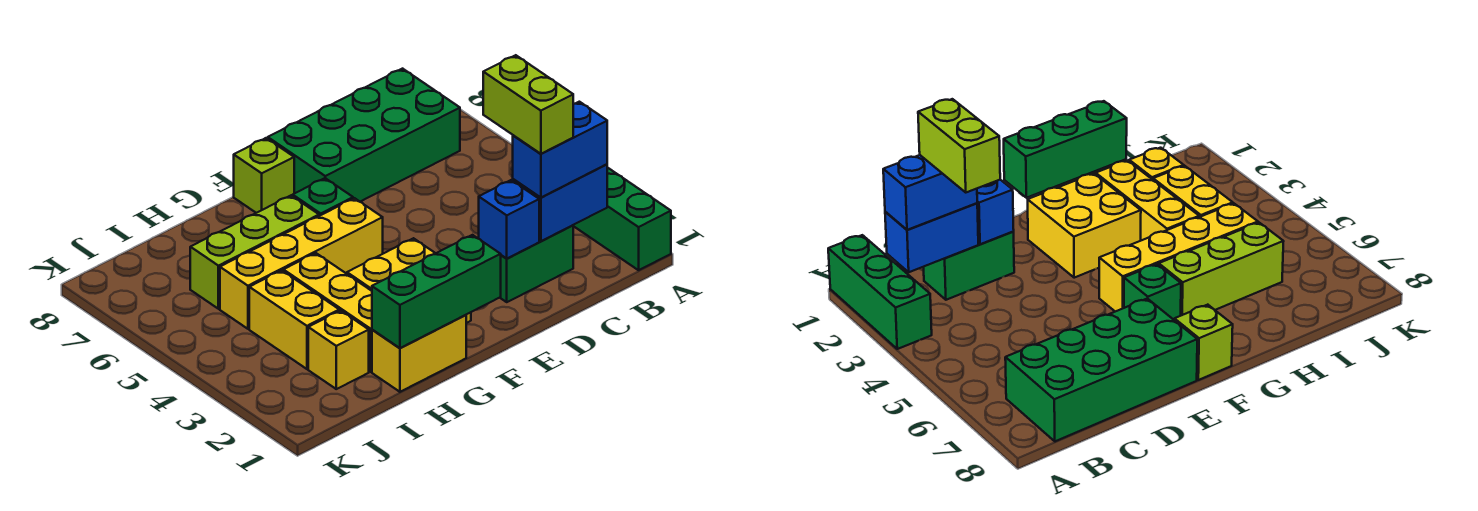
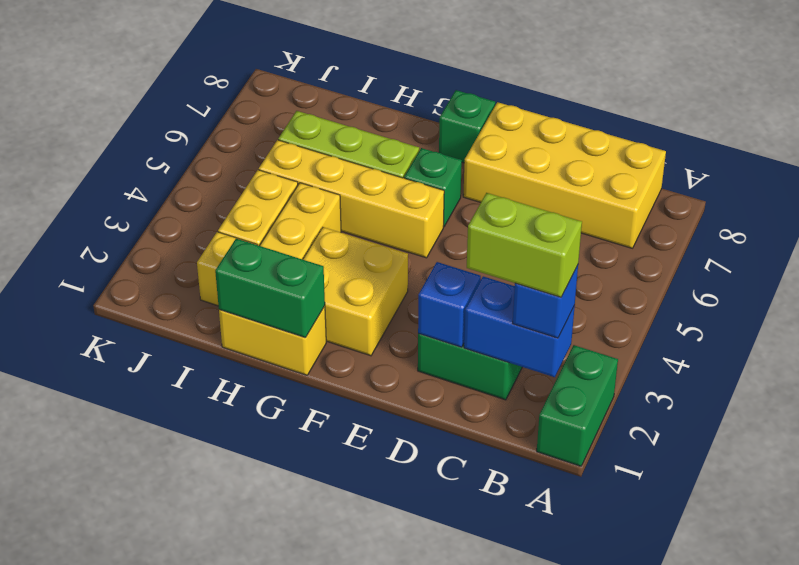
green 1x3 brick [573,167,671,270] -> green 1x2 brick [537,345,618,466]
blue 1x2 brick [513,102,607,197] -> blue 1x1 brick [512,265,578,338]
green 2x4 brick [268,69,460,202] -> yellow 2x4 brick [463,102,666,248]
lime 1x2 brick [483,55,573,154] -> lime 1x2 brick turned to [467,193,582,297]
green 1x3 brick [372,235,501,348] -> green 1x2 brick [215,239,325,338]
lime 1x1 brick [234,138,294,213] -> green 1x1 brick [439,90,495,163]

